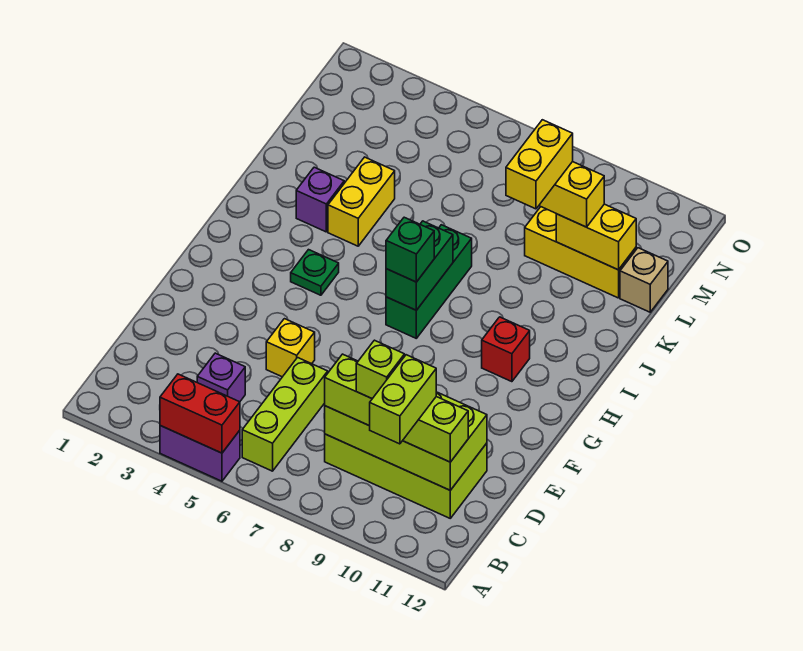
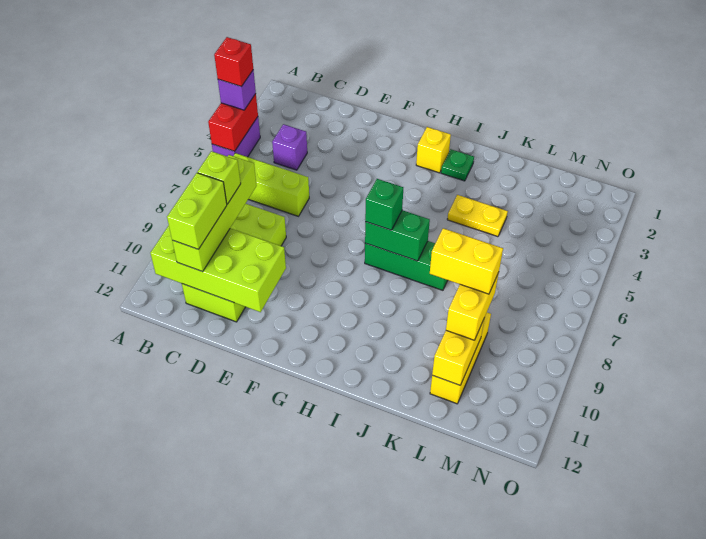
lime 1x2 brick [370,355,436,444] -> lime 1x2 brick turned to [167,173,227,249]
lime 2x4 brick [325,392,487,490] -> lime 2x4 brick turned to [150,226,286,312]
yellow 1x1 brick [266,319,315,377] -> yellow 1x1 brick moved to [416,127,451,173]
green 1x1 plate [291,250,339,295] -> green 1x1 plate moved to [441,149,474,181]
red 1x1 brick [482,317,530,382] -> red 1x1 brick moved to [214,37,253,87]
purple 1x1 brick [296,167,344,232] -> purple 1x1 brick moved to [218,70,256,110]
yellow 1x2 brick [328,157,395,246] -> yellow 1x2 plate [447,195,508,237]
tan 1x1 brick [620,248,668,312] -> none

